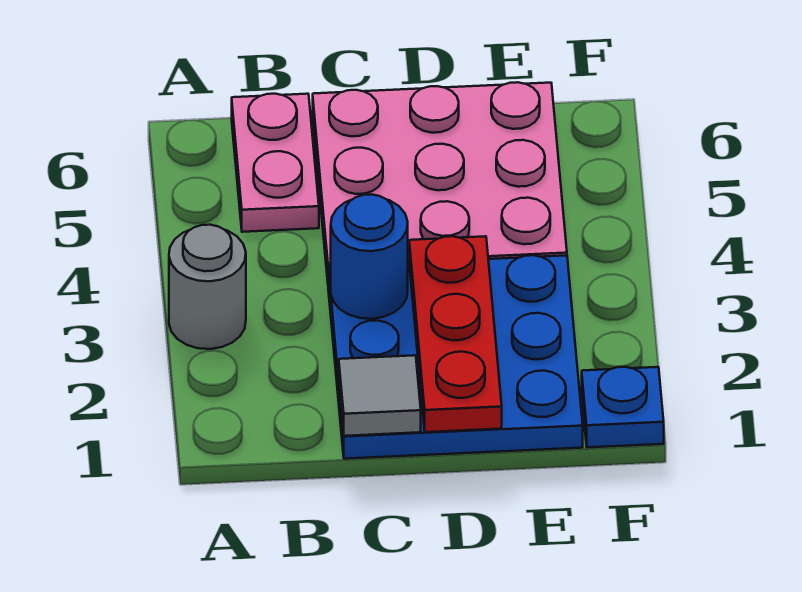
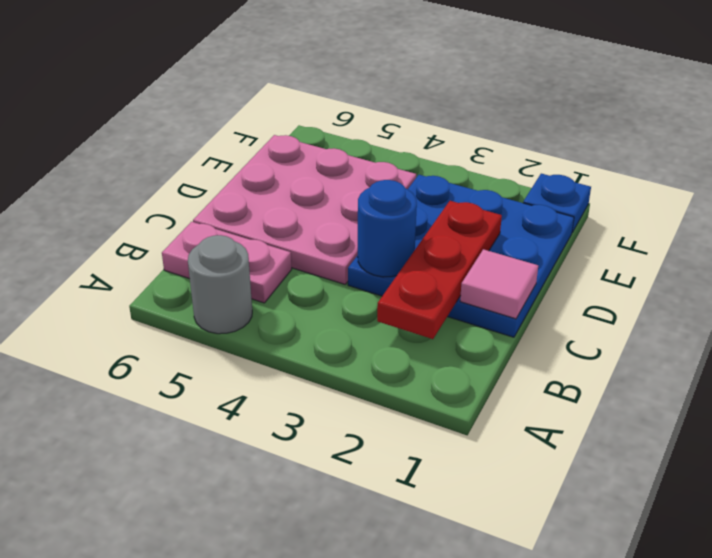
grey 1x1 round brick [169,225,246,349] -> grey 1x1 round brick moved to [188,235,252,334]
grey 1x1 tile [339,355,421,436] -> pink 1x1 tile [460,249,538,319]
red 1x3 plate [409,236,502,432] -> red 1x3 plate turned to [377,201,502,339]

